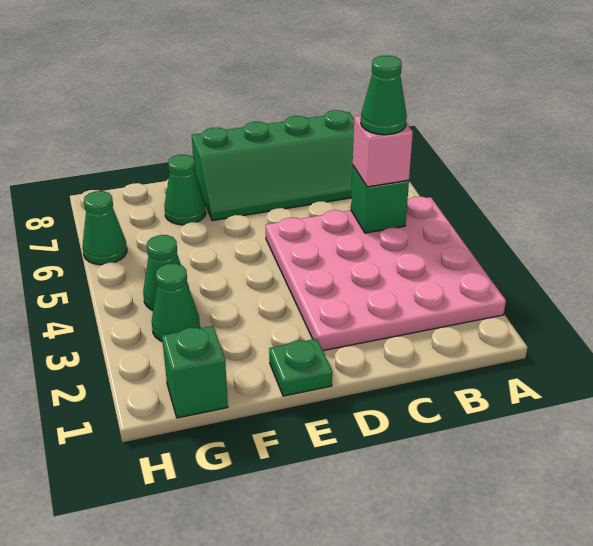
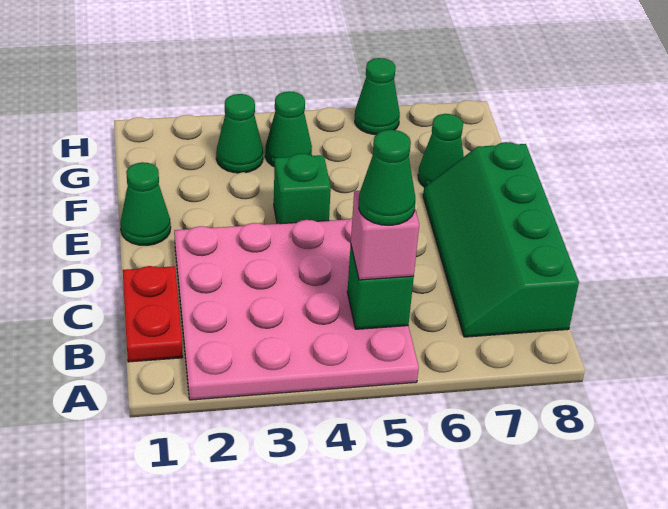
none -> red 1x2 plate [123,266,183,362]
green 1x1 plate [269,339,332,396] -> green 1x1 cone [120,162,171,246]
green 1x1 brick [162,326,228,418] -> green 1x1 brick moved to [274,154,331,224]

